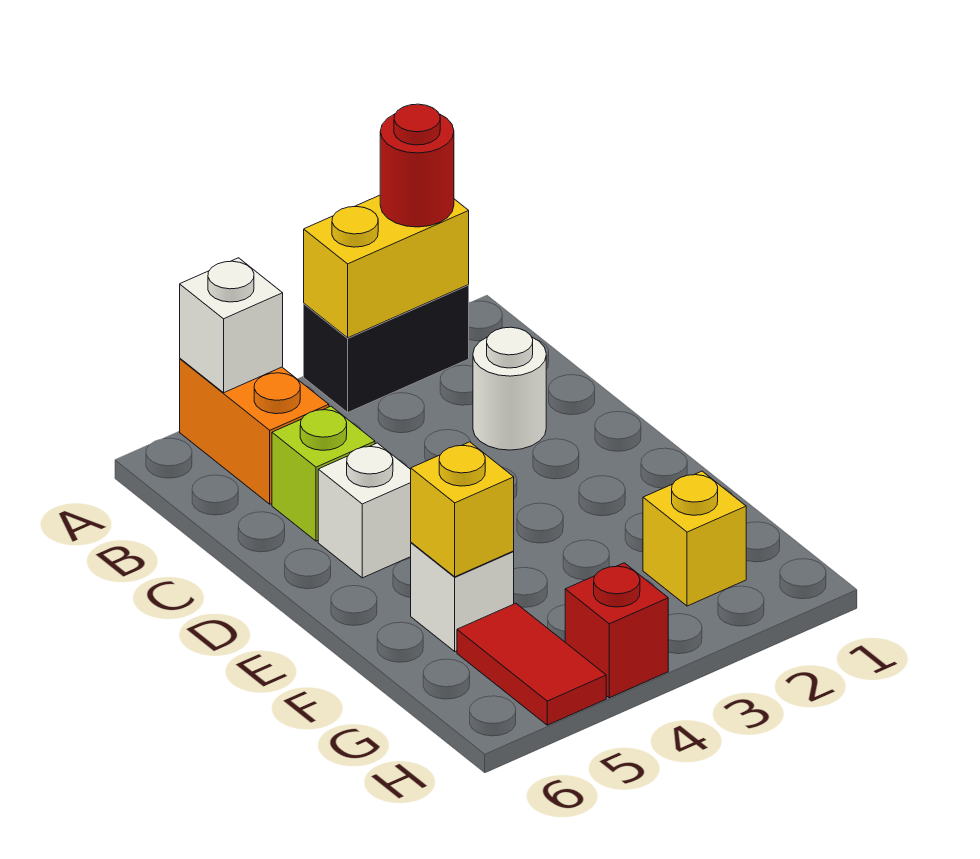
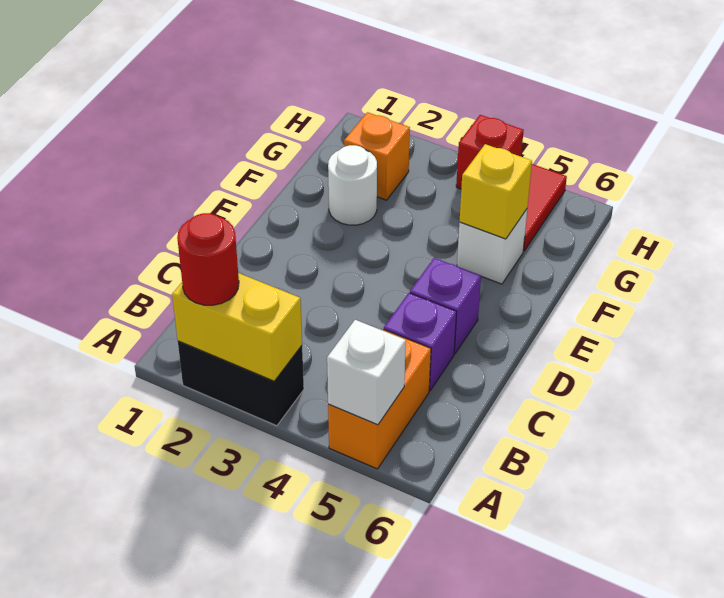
white 1x1 round brick [473,327,546,450] -> white 1x1 round brick moved to [328,145,377,225]
lime 1x1 brick [272,406,375,541] -> purple 1x1 brick [384,293,456,391]
white 1x1 brick [318,443,411,578] -> purple 1x1 brick [410,258,481,354]
yellow 1x1 brick [643,471,746,606] -> orange 1x1 brick [344,112,410,200]

